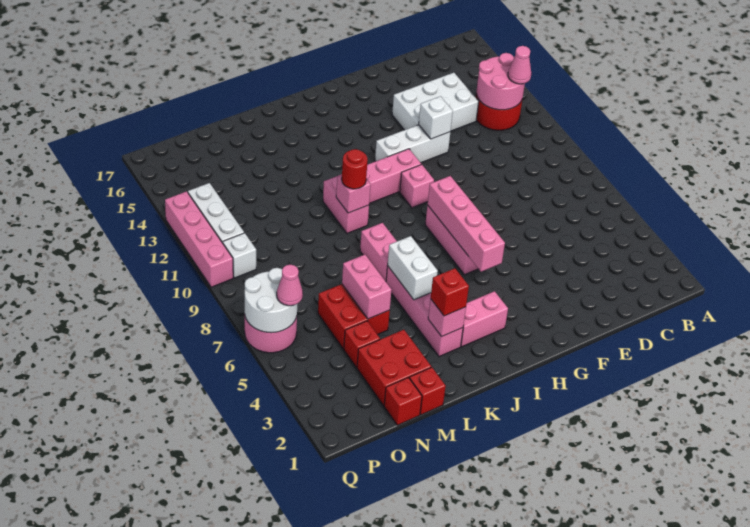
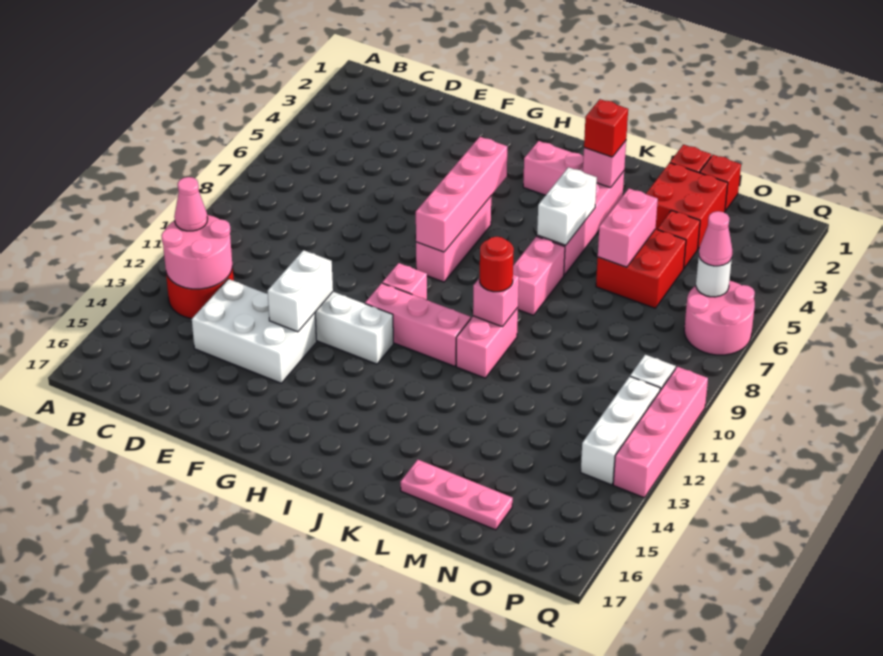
white 1x1 brick [419,96,453,139] -> white 1x2 brick [268,250,333,332]
none -> pink 1x3 plate [401,460,513,530]
white 2x2 round brick [245,268,297,333] -> white 1x1 round brick [696,256,732,297]

